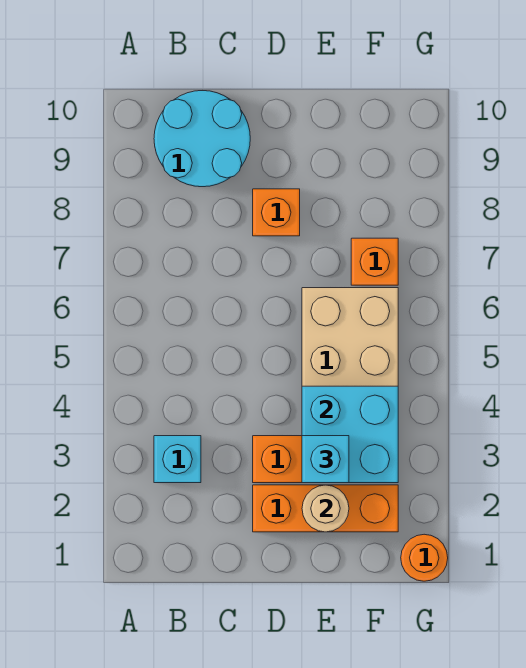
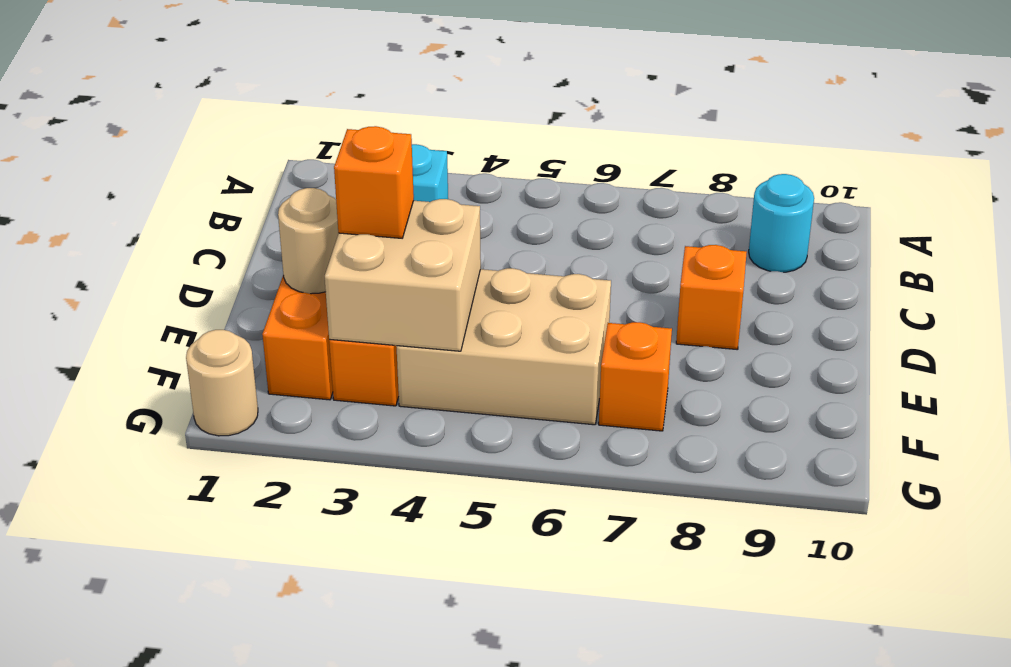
cyan 2x2 round brick [154,91,250,187] -> cyan 1x1 round brick [749,174,814,272]
cyan 2x2 brick [302,386,398,483] -> tan 2x2 brick [325,199,481,351]
cyan 1x1 brick [302,436,349,483] -> orange 1x1 brick [334,126,414,238]
orange 1x1 round brick [401,534,448,581] -> tan 1x1 round brick [186,330,258,436]

